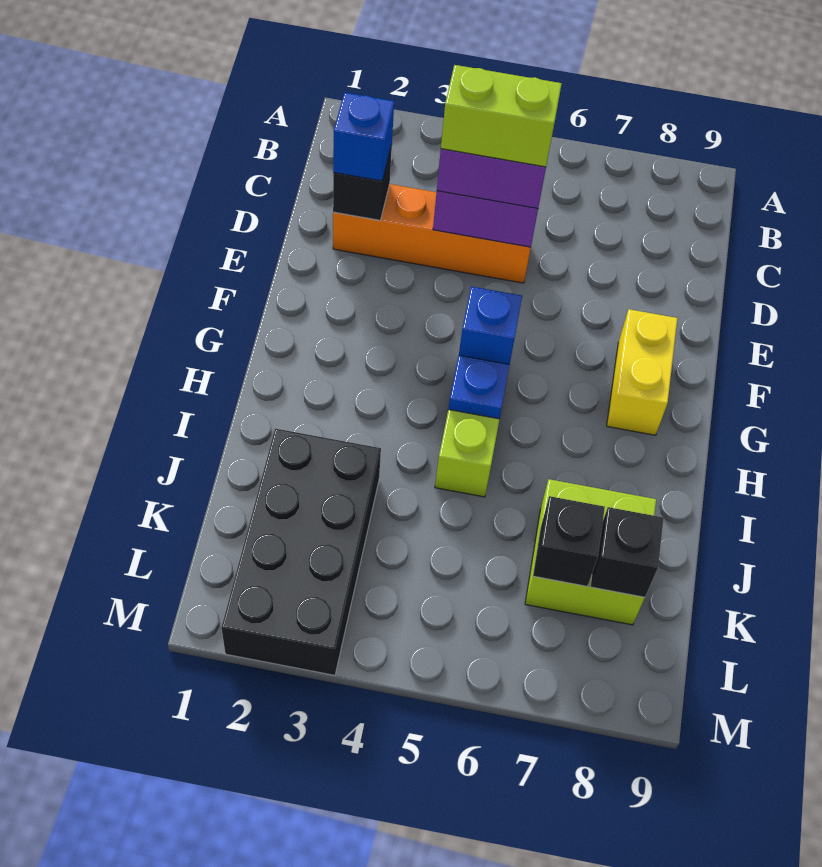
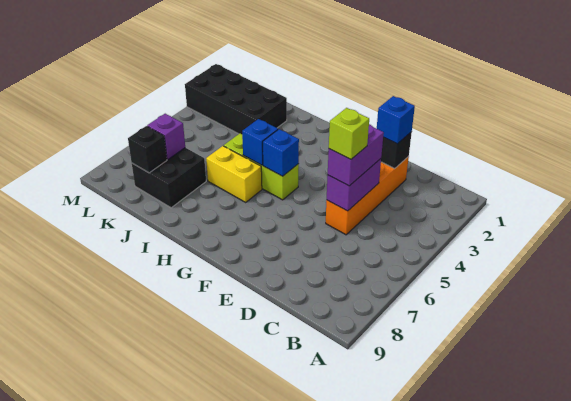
lime 1x2 brick [441,65,562,167] -> lime 1x1 brick [329,108,369,159]
yellow 1x2 brick [607,309,678,435] -> yellow 1x2 brick moved to [206,146,262,202]
blue 1x1 plate [448,355,510,419] -> blue 1x1 brick [242,119,278,165]
lime 2x2 brick [525,479,656,625] -> black 2x2 brick [132,148,206,208]
black 1x1 brick [533,496,605,586] -> purple 1x1 brick [147,114,185,159]

